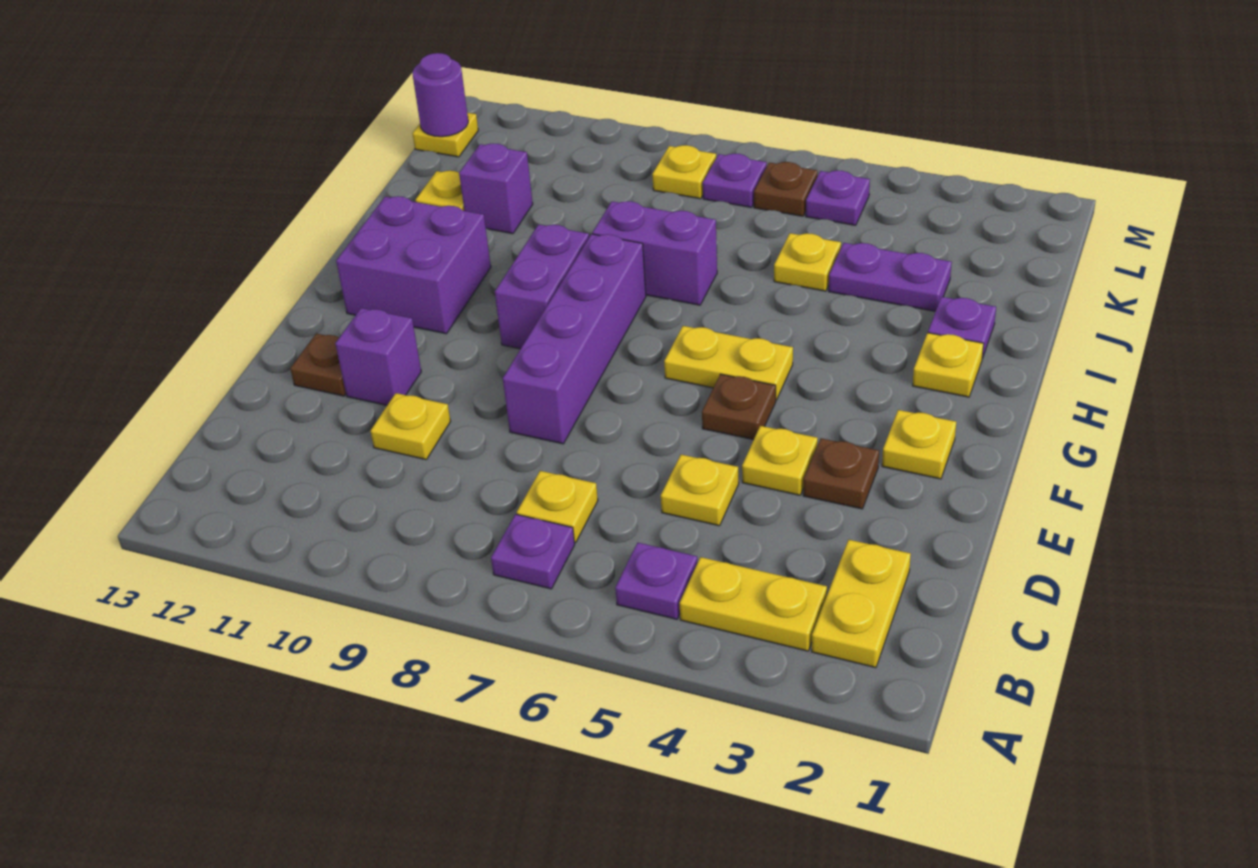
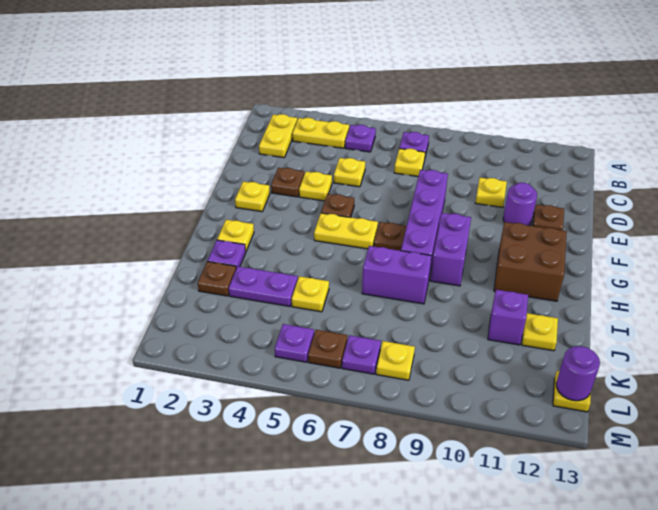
purple 1x1 brick [335,308,421,405] -> purple 1x1 round brick [503,183,537,226]
none -> brown 1x1 plate [374,222,407,251]
purple 2x2 brick [336,196,491,334] -> brown 2x2 brick [494,222,567,301]
none -> brown 1x1 plate [198,261,236,296]

